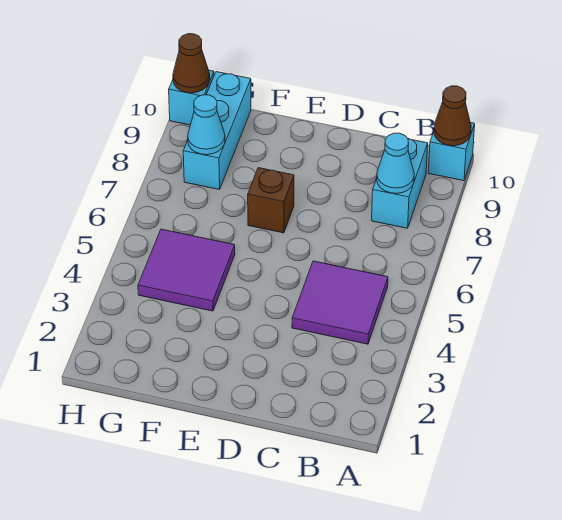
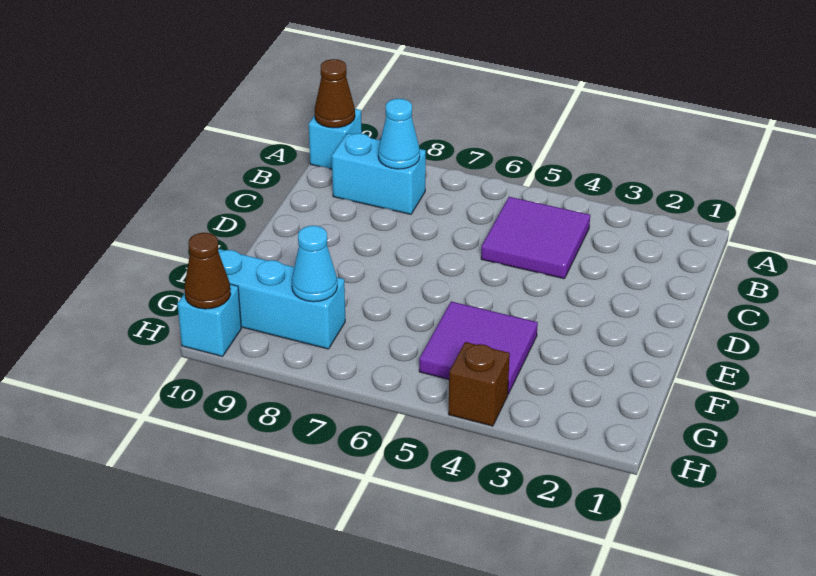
brown 1x1 brick [248,168,294,233] -> brown 1x1 brick moved to [448,342,510,426]

